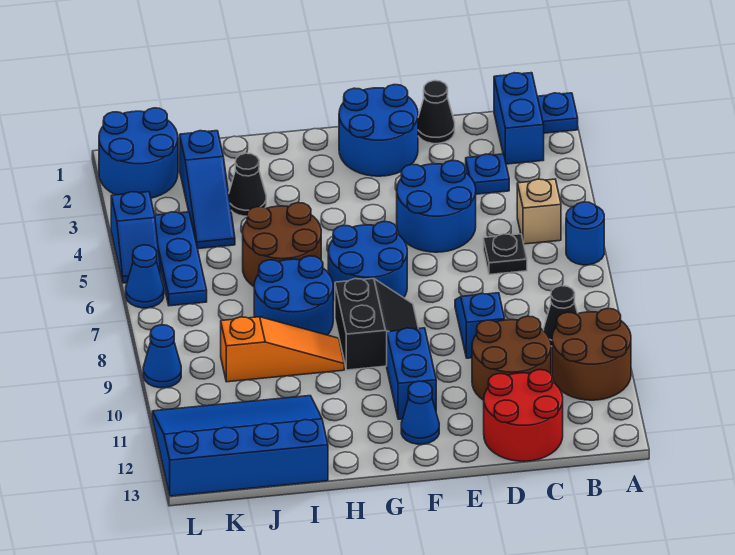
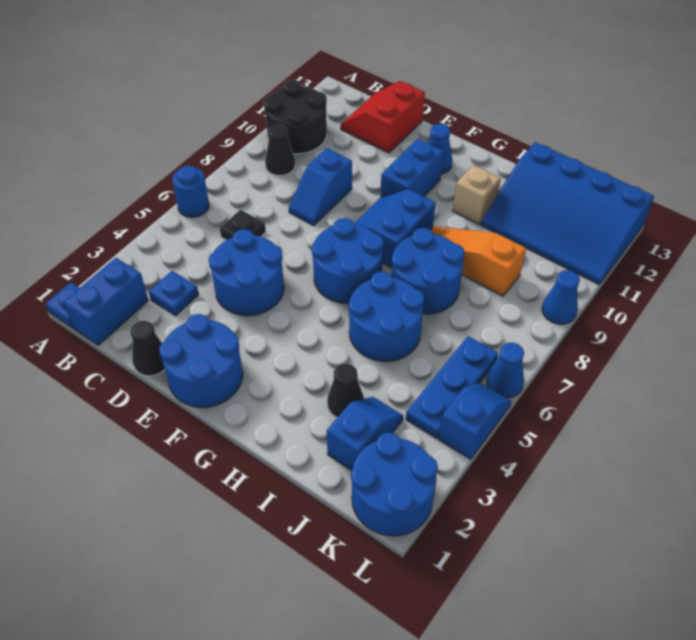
brown 2x2 round brick [552,309,631,400] -> black 2x2 round brick [264,80,327,154]
tan 1x1 brick [517,179,561,244] -> tan 1x1 brick moved to [453,165,501,224]
brown 2x2 round brick [472,316,551,400] -> none
red 2x2 round brick [484,370,563,461] -> red 2x2 slope [341,81,425,153]
black 2x2 slope [335,278,418,370] -> blue 2x2 slope [354,189,436,268]
brown 2x2 round brick [243,203,321,286] -> blue 2x2 round brick [349,272,424,361]
blue 1x3 slope [180,131,235,249] -> blue 1x2 slope [327,397,403,470]

